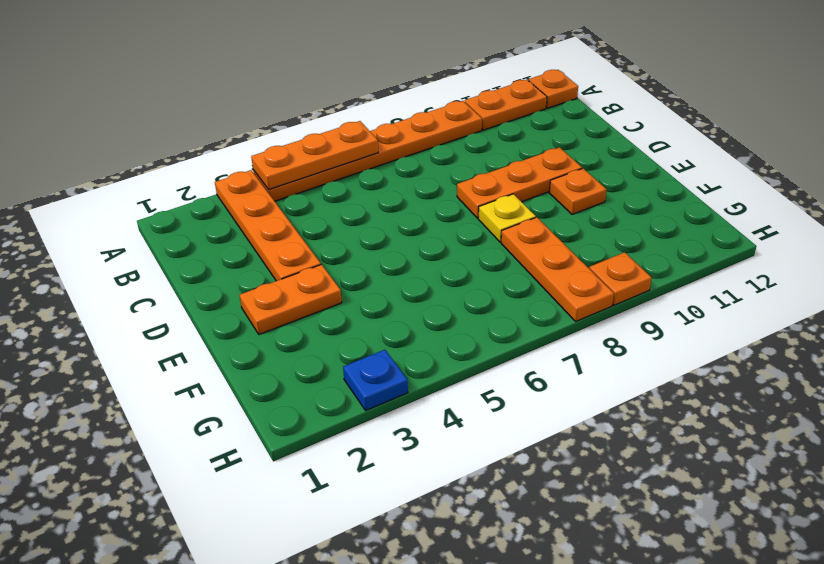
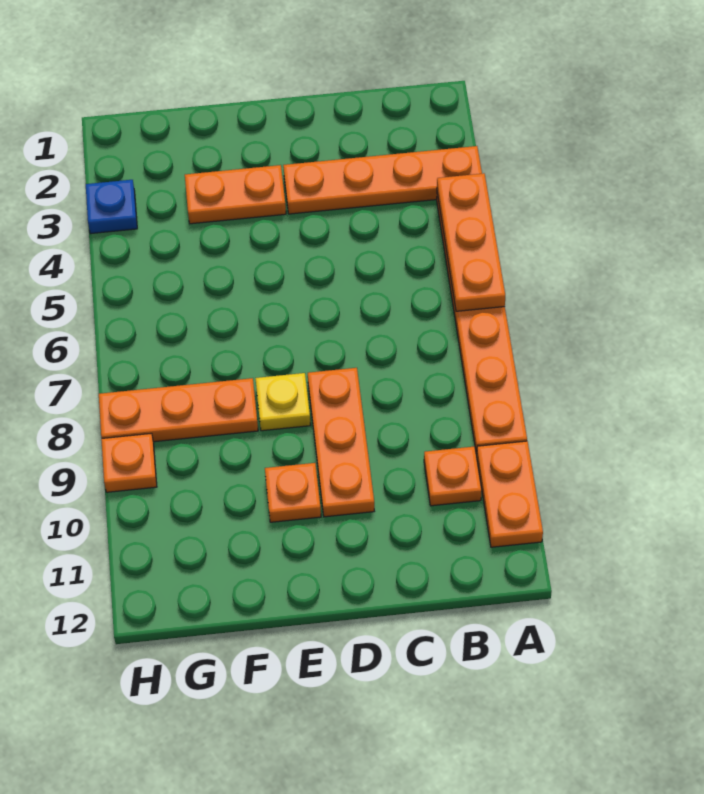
orange 1x1 plate [529,70,578,108] -> orange 1x1 plate moved to [424,447,482,506]
orange 1x2 plate [239,265,342,335] -> orange 1x2 plate turned to [185,165,286,224]

